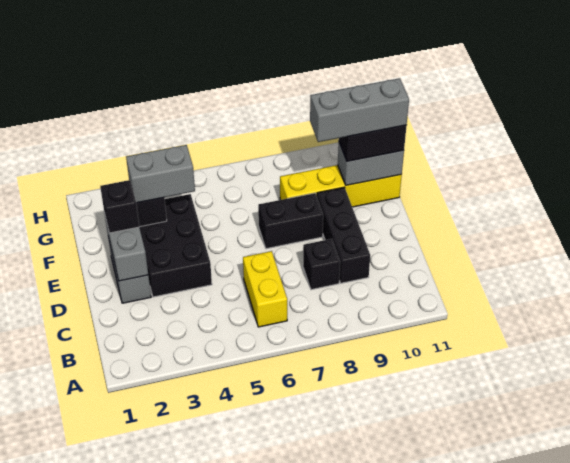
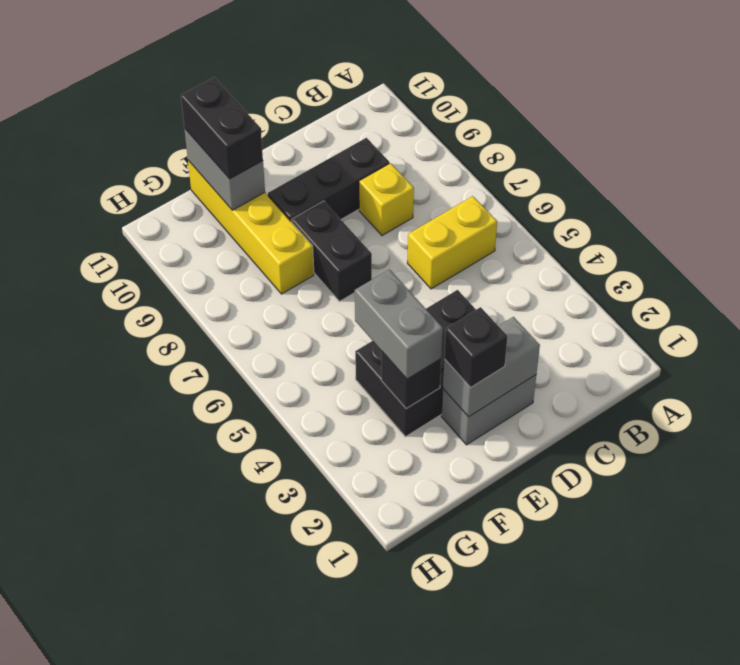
black 1x1 brick [303,239,340,290] -> yellow 1x1 brick [359,163,414,236]
grey 1x3 brick [310,78,409,142] -> none

